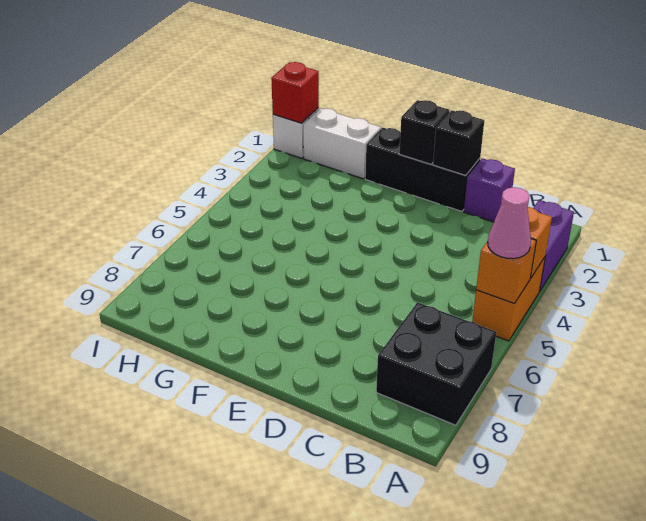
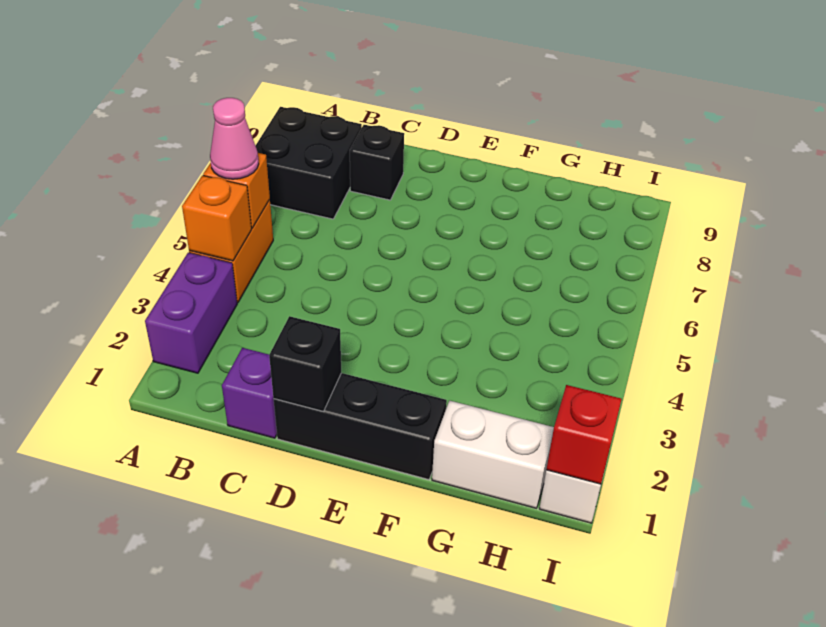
black 1x1 brick [399,100,450,164] -> black 1x1 brick moved to [350,125,404,200]

